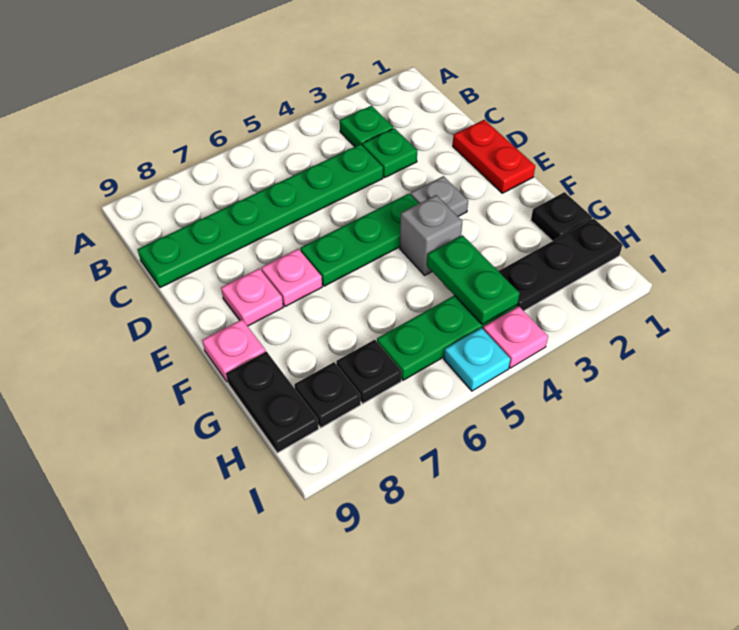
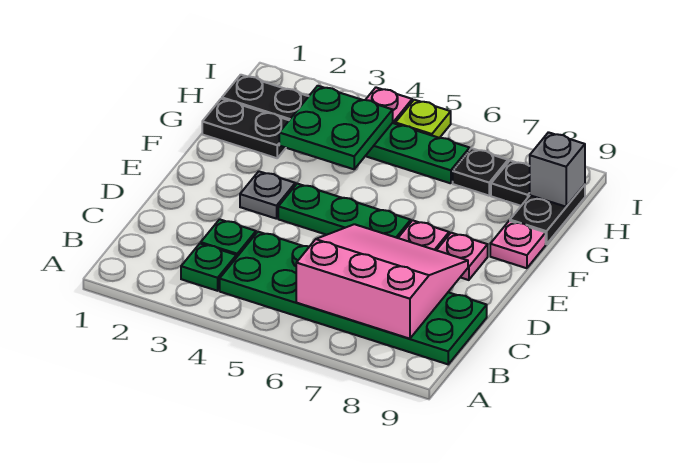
none -> pink 3x3 slope [296,224,468,339]
green 1x6 plate [137,144,383,288] -> green 2x6 plate [220,232,487,364]
red 1x2 plate [453,120,535,193] -> none
grey 1x1 brick [400,195,462,275] -> grey 1x1 brick moved to [530,132,585,207]
black 1x1 plate [531,192,592,241] -> black 1x2 plate [202,99,289,158]
green 1x2 plate [427,235,520,325] -> green 2x2 plate [279,86,393,169]
cyan 1x1 plate [444,328,510,391] -> lime 1x1 plate [395,100,451,138]

